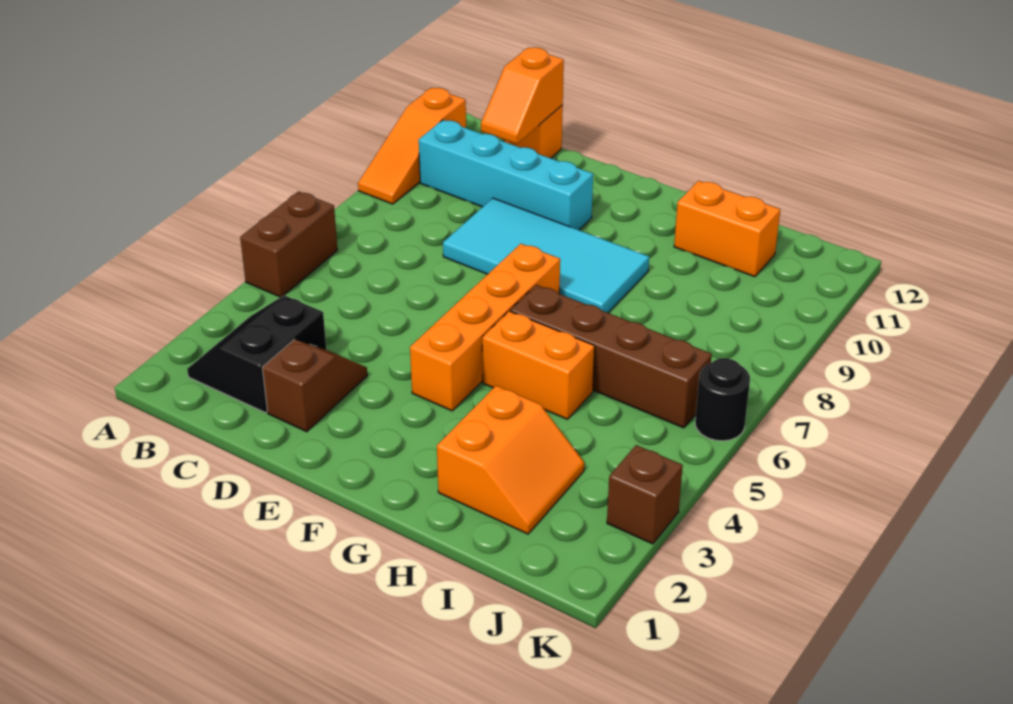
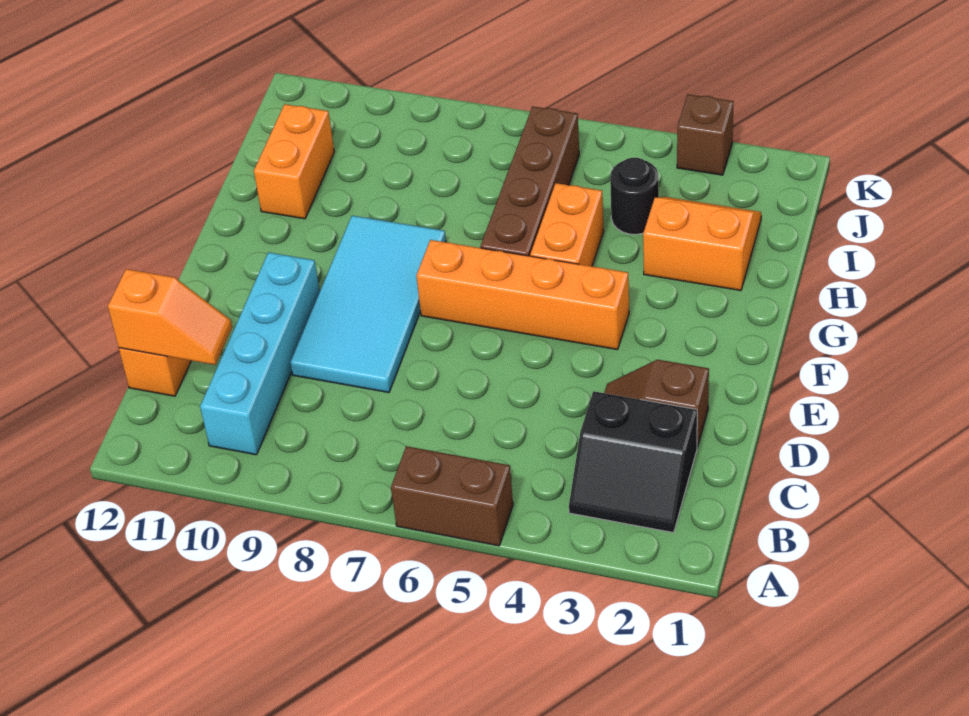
orange 1x3 slope [358,88,466,204] -> none
black 1x1 round brick [695,358,750,441] -> black 1x1 round brick moved to [610,158,659,234]

